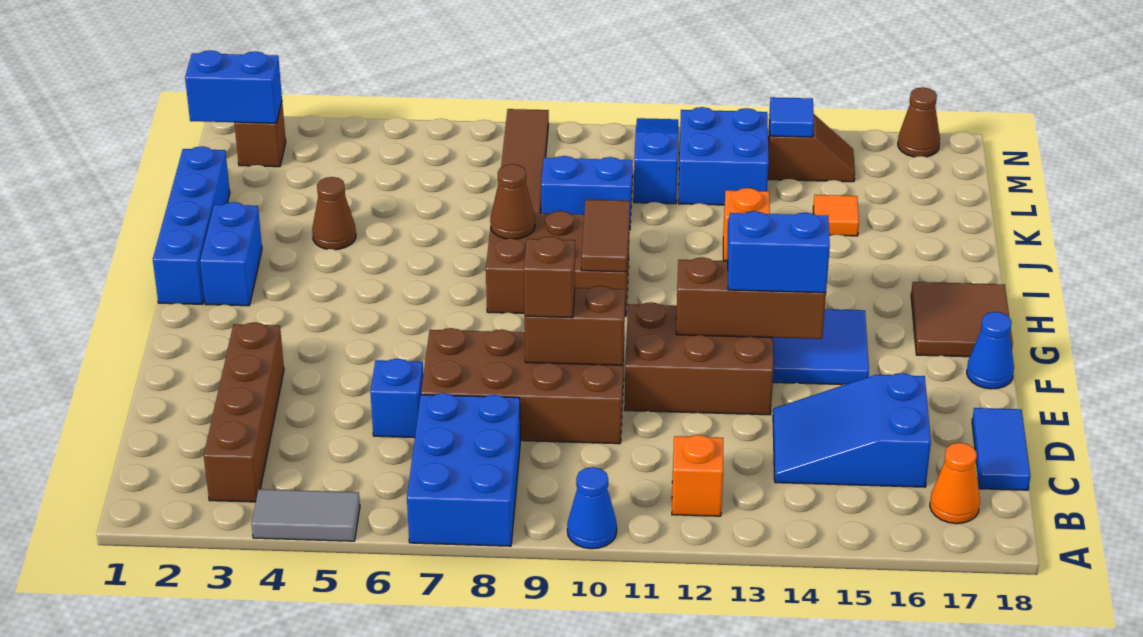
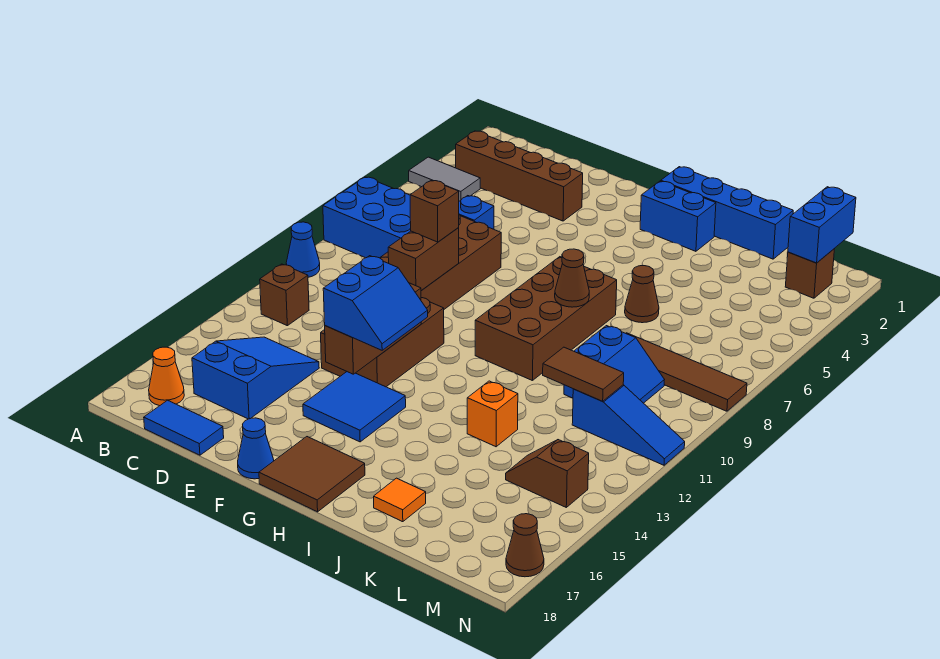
grey 1x2 tile [252,489,360,541] -> grey 1x2 tile turned to [409,157,480,201]
orange 1x1 brick [672,435,723,516] -> brown 1x1 brick [260,264,309,326]
brown 2x3 brick [486,211,630,316] -> brown 2x4 brick [475,257,617,381]
brown 1x2 tile [581,200,630,272] -> brown 1x2 tile moved to [543,347,624,401]
brown 1x1 cone [312,177,356,250] -> brown 1x1 cone moved to [625,266,659,323]
orange 1x1 tile [813,195,859,236] -> orange 1x1 tile moved to [374,478,426,522]
blue 2x2 brick [678,107,769,205] -> none
brown 1x2 slope [768,114,855,182] -> brown 1x2 slope turned to [506,440,589,507]
blue 1x1 tile [770,97,814,137] -> none

